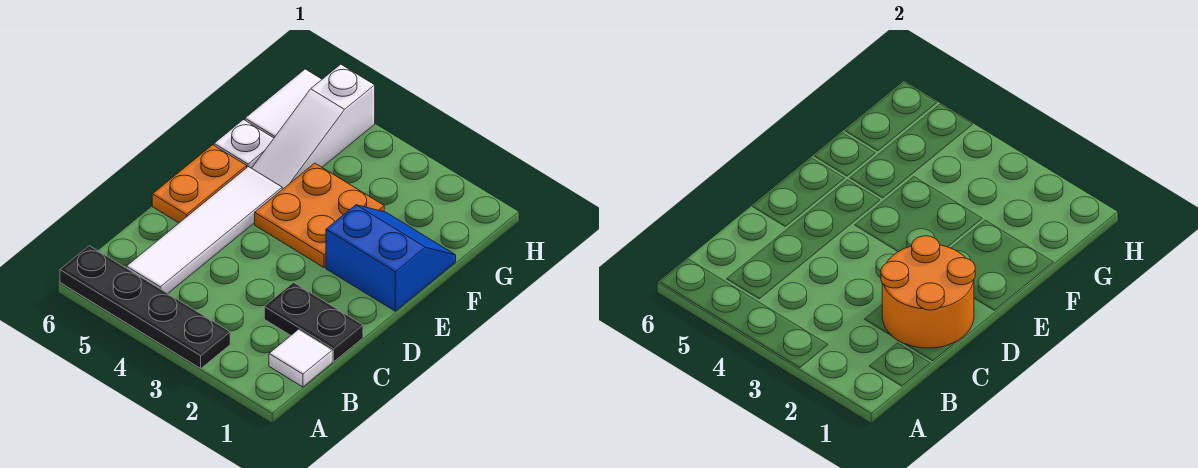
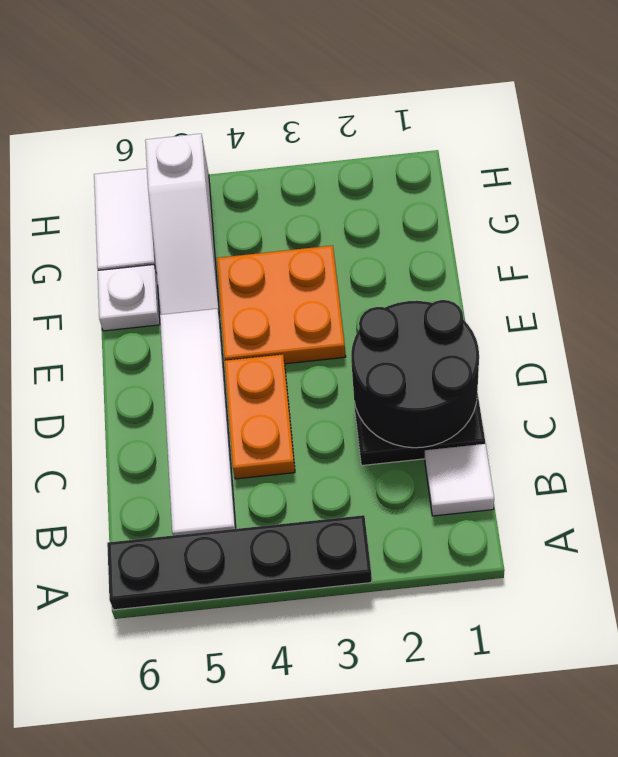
orange 2x2 round brick [881,236,975,348] -> black 2x2 round brick [351,300,479,448]
orange 1x2 plate [152,145,247,223] -> orange 1x2 plate moved to [225,354,295,479]
blue 2x2 slope [326,205,456,311] -> none

